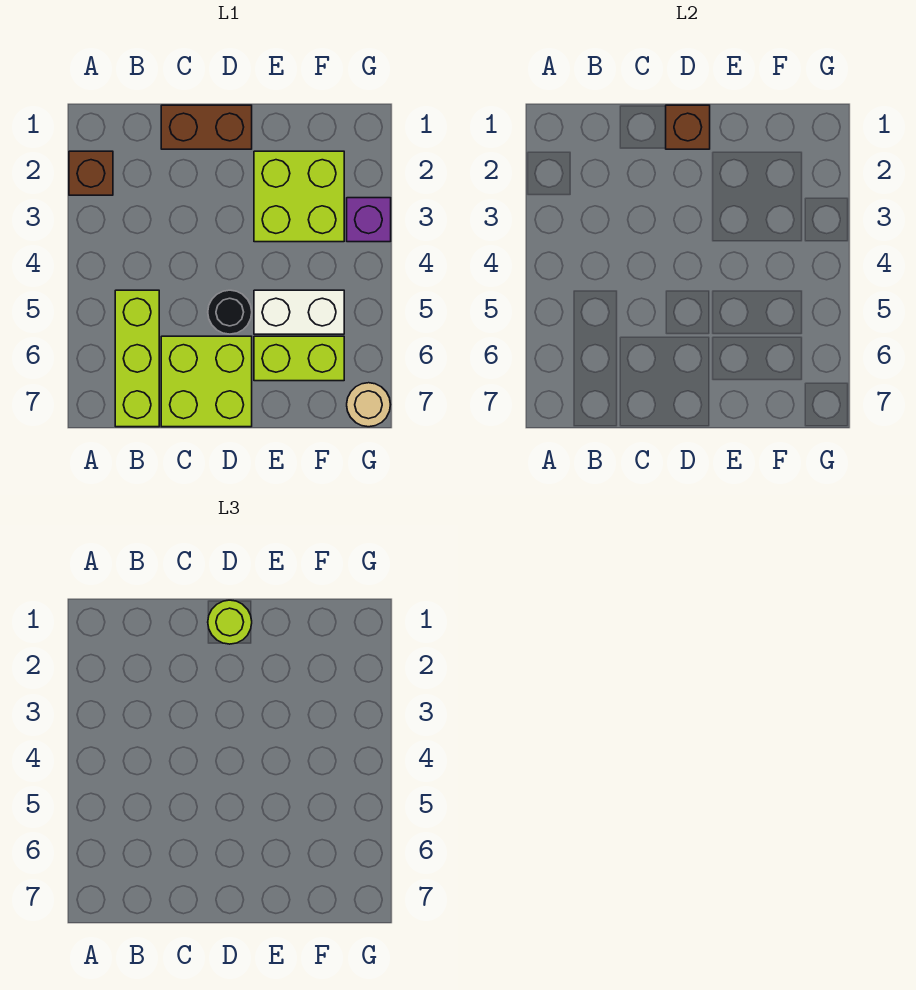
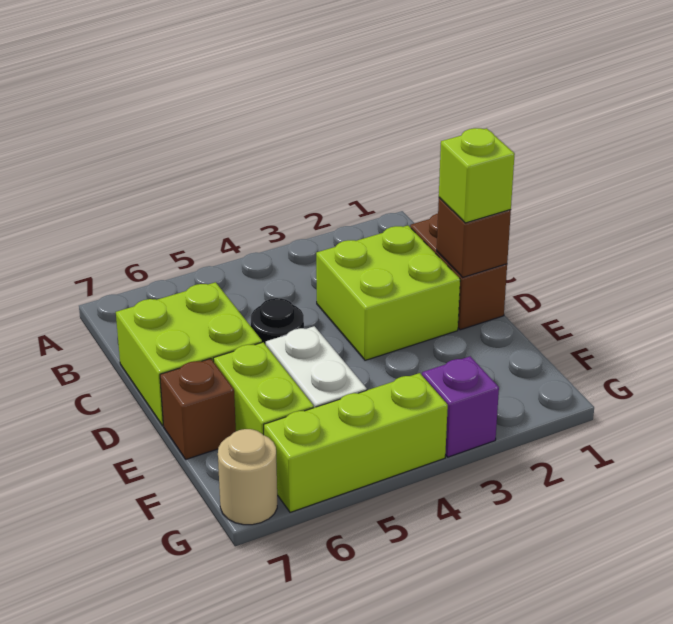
brown 1x1 brick [69,151,113,195] -> brown 1x1 brick moved to [160,359,236,459]
lime 1x3 brick [115,290,159,427] -> lime 1x3 brick moved to [264,373,448,512]
lime 1x1 round brick [208,600,252,644] -> lime 1x1 brick [439,128,515,223]
lime 2x2 brick [254,151,344,242] -> lime 2x2 brick moved to [316,226,460,360]

